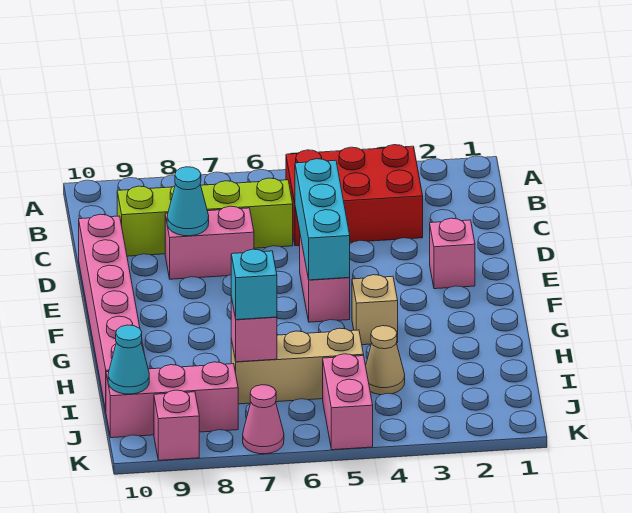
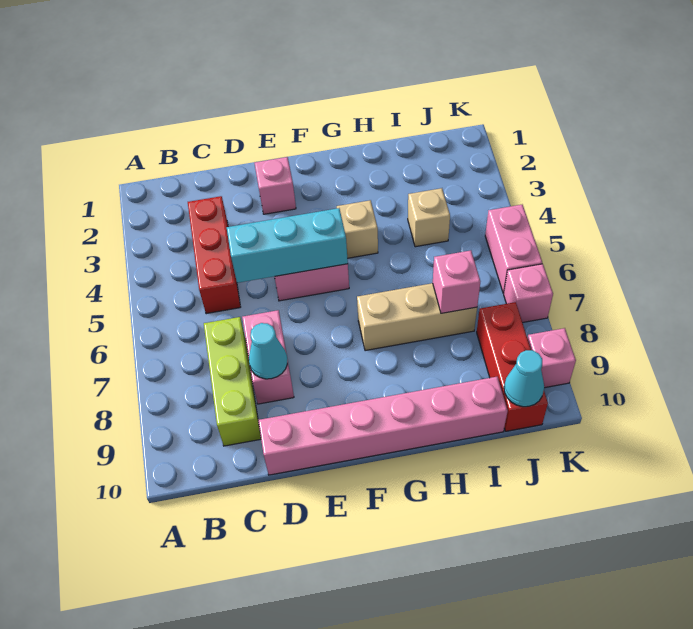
red 2x3 brick [286,145,423,246] -> red 1x3 brick [188,196,240,314]
lime 1x4 brick [117,178,293,256] -> lime 1x3 brick [204,317,261,446]
tan 1x1 cone [366,326,405,395] -> tan 1x1 brick [408,188,450,247]
tan 1x3 brick [231,328,364,404] -> tan 1x3 brick turned to [357,283,477,351]
cyan 1x1 brick [231,249,277,320] -> none
pink 1x2 brick [323,354,373,450] -> pink 1x2 brick turned to [485,205,542,293]
pink 1x3 brick [106,362,238,438] -> red 1x3 brick [477,302,548,431]
pink 1x1 cone [243,385,284,454] -> pink 1x1 brick [504,264,553,323]

